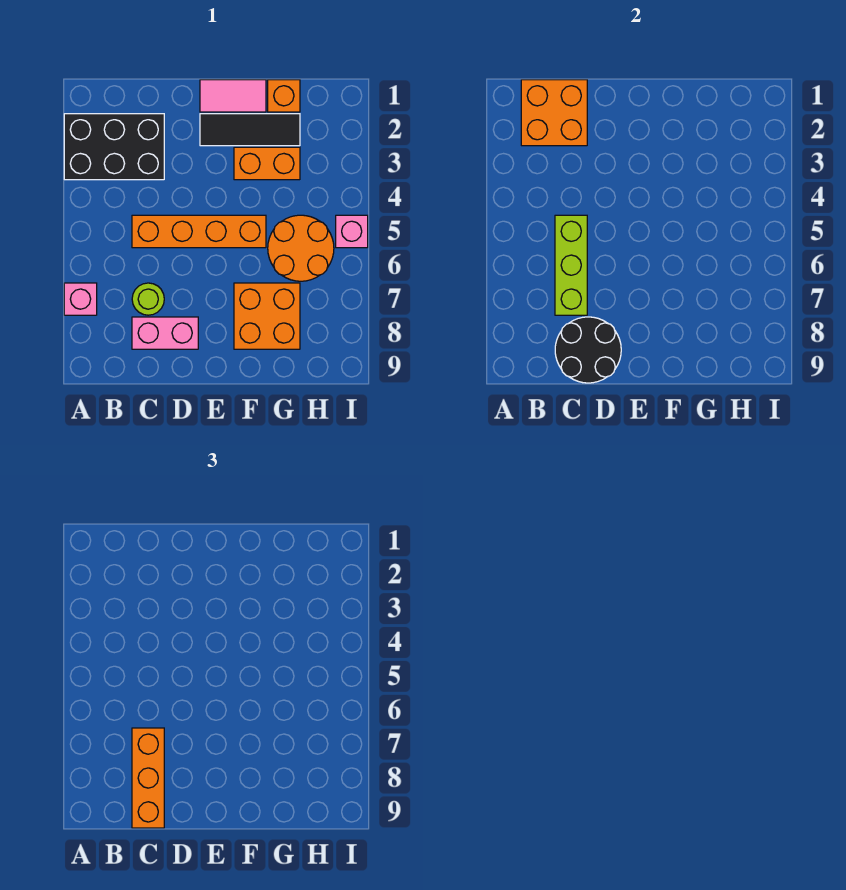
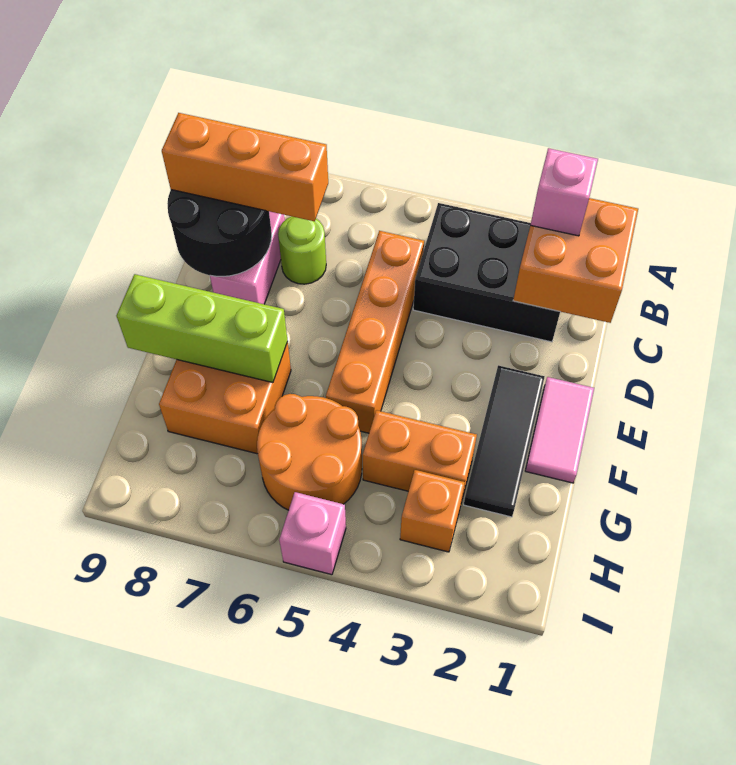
black 2x3 brick [64,114,164,180] -> black 2x3 brick turned to [413,203,560,342]
pink 1x1 brick [64,283,97,315] -> pink 1x1 brick moved to [531,148,598,236]
lime 1x3 brick [555,215,587,315] -> lime 1x3 brick moved to [116,274,288,383]
orange 1x2 brick [234,147,300,180] -> orange 1x2 brick turned to [363,410,477,499]
orange 1x1 brick [268,80,300,112] -> orange 1x1 brick moved to [400,470,465,552]

